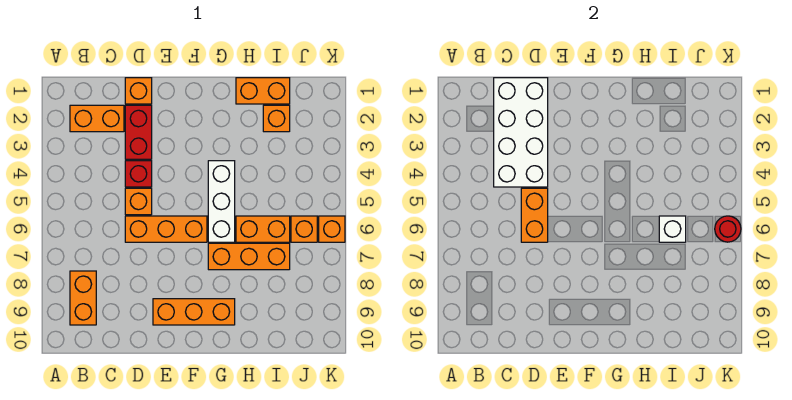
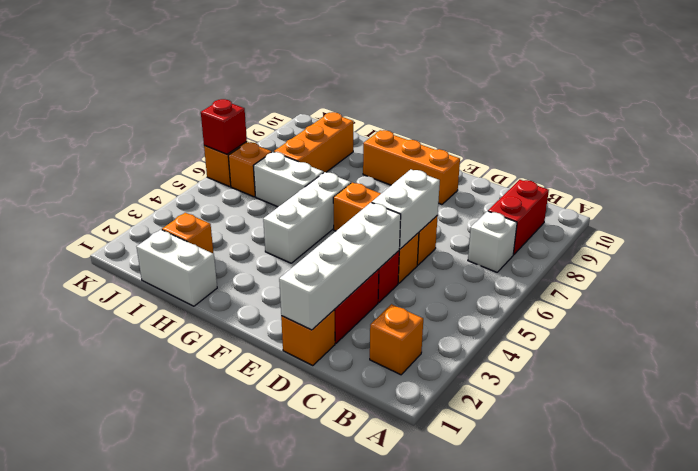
orange 1x2 brick [70,105,124,132] -> orange 1x1 brick [370,304,423,375]
orange 1x2 brick [70,271,96,325] -> red 1x2 brick [488,180,549,255]
white 2x4 brick [494,78,548,187] -> white 1x4 brick [279,203,401,330]
orange 1x2 brick [521,188,548,242] -> white 1x2 brick [372,169,440,249]
orange 1x3 brick [208,243,290,270] -> orange 1x3 brick turned to [274,112,353,172]
orange 1x2 brick [236,78,290,104] -> white 1x2 brick [137,230,217,306]
orange 1x2 brick [236,216,290,242] -> white 1x2 brick [253,152,324,207]
white 1x1 brick [659,216,686,242] -> white 1x1 brick moved to [468,211,517,272]
red 1x1 round brick [715,216,741,242] -> red 1x1 brick [201,99,247,154]

